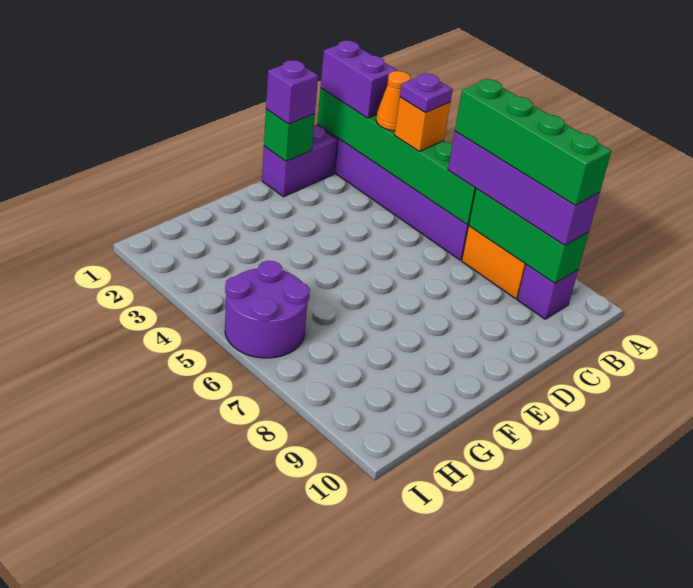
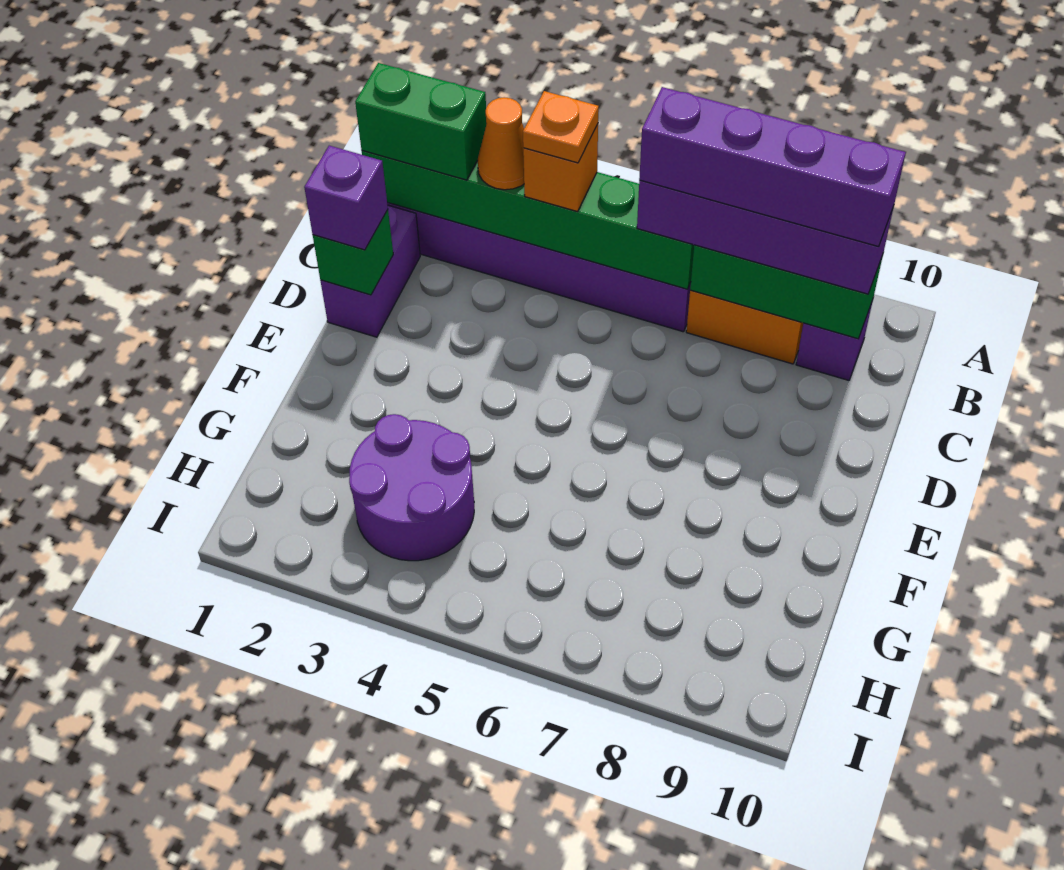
purple 1x2 brick [320,40,397,118] -> green 1x2 brick [355,63,487,180]
purple 1x1 plate [400,73,453,113] -> orange 1x1 plate [523,91,599,163]
green 1x4 brick [455,79,611,205] -> purple 1x4 brick [639,87,906,247]
purple 2x2 round brick [225,261,310,358] -> purple 2x2 round brick moved to [349,414,474,561]

